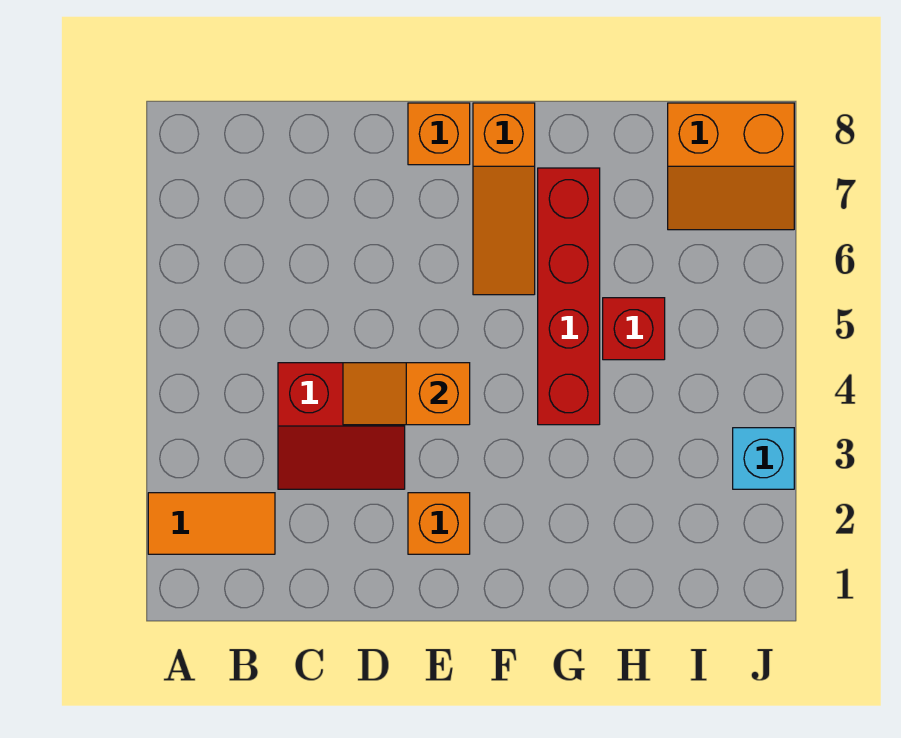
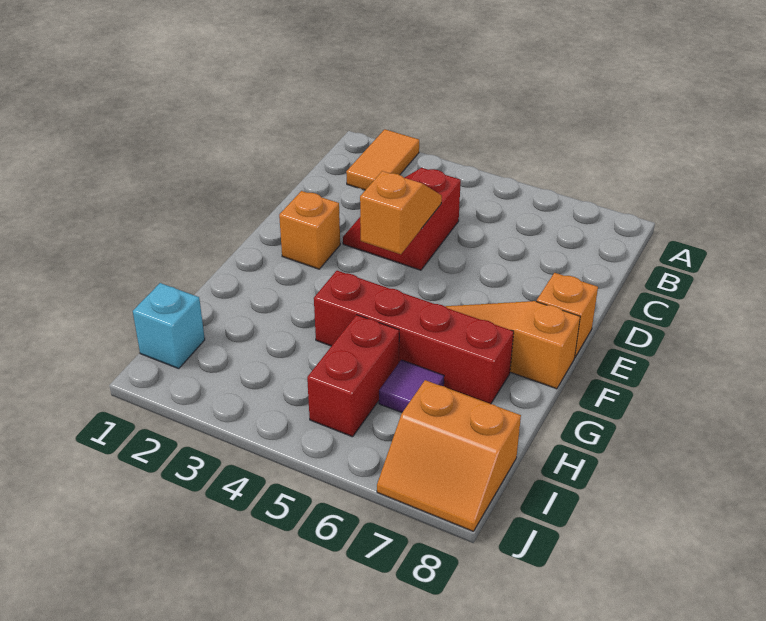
red 1x1 brick [603,298,665,360] -> red 1x2 brick [307,315,399,437]
none -> purple 1x1 tile [379,360,444,413]
orange 2x2 slope [668,103,794,230] -> orange 2x2 slope turned to [377,380,521,531]
cyan 1x1 brick [733,428,794,489] -> cyan 1x1 brick moved to [133,283,205,369]

